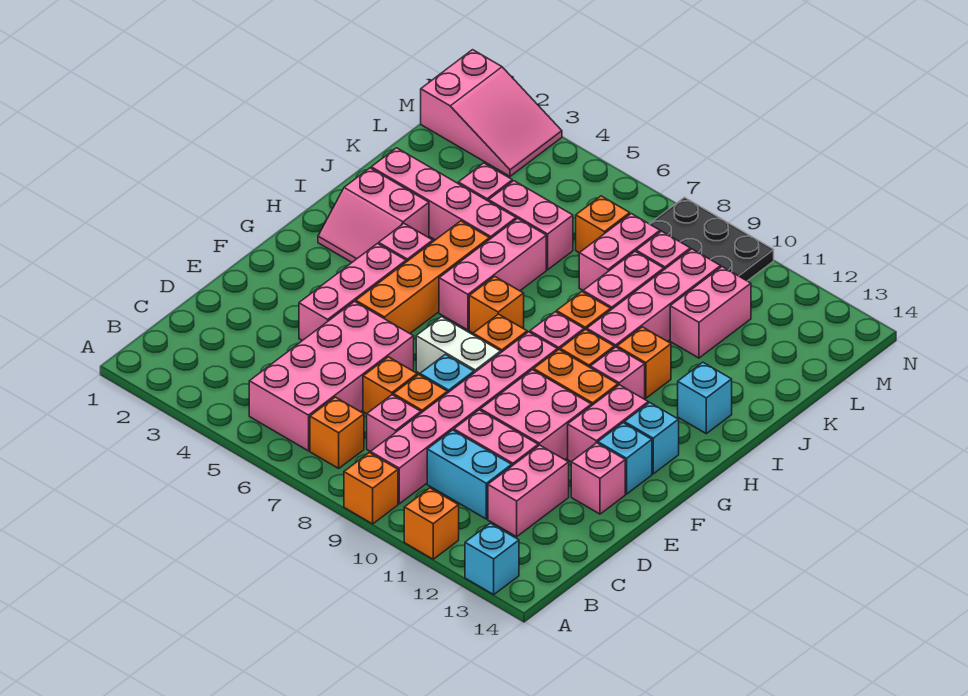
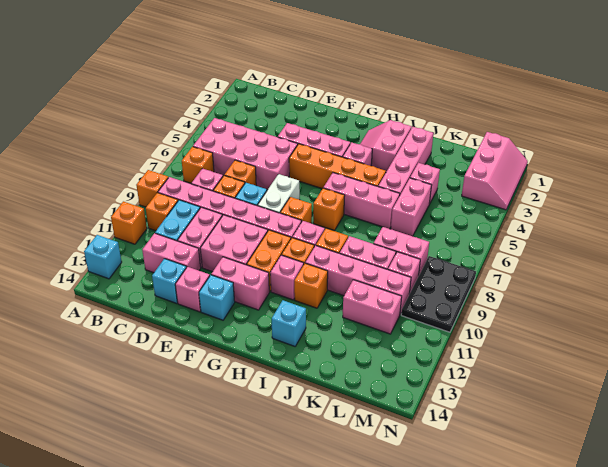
cyan 1x1 brick [624,403,679,474] -> cyan 1x1 brick moved to [152,259,186,303]
orange 1x1 brick [576,196,630,253] -> orange 1x1 brick moved to [146,193,178,231]
pink 2x3 slope [421,50,562,176] -> pink 2x3 slope turned to [462,132,528,210]

